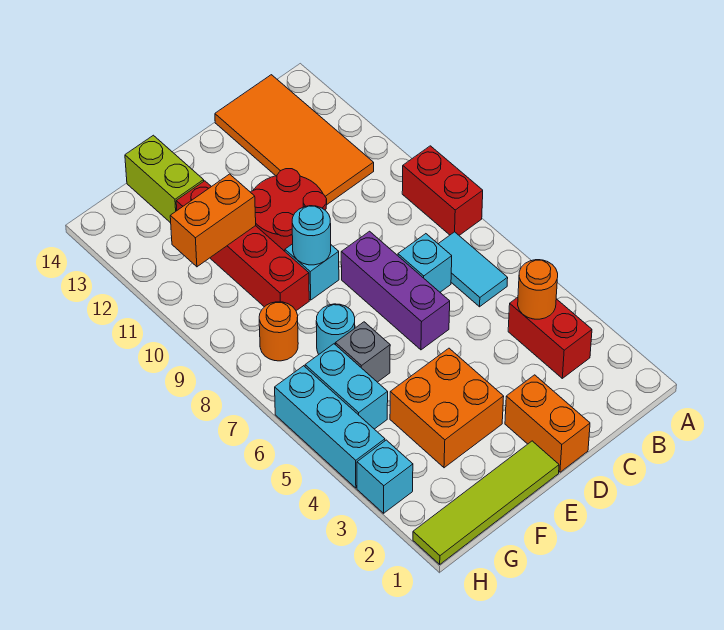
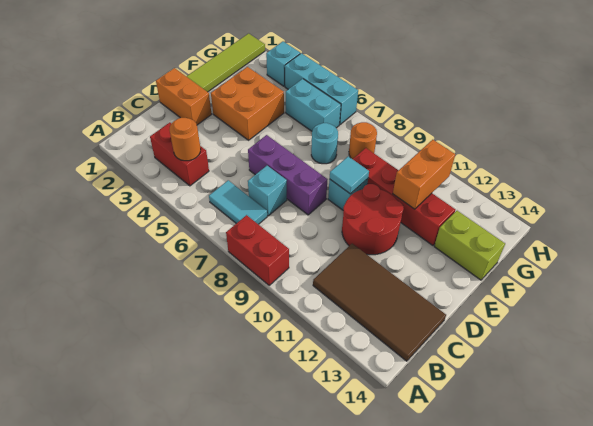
orange 2x4 tile [215,75,374,204] -> brown 2x4 tile [313,244,446,361]
cyan 1x1 round brick [292,206,331,265] -> cyan 1x1 tile [330,156,369,194]
grey 1x1 brick [335,322,390,382] -> none

